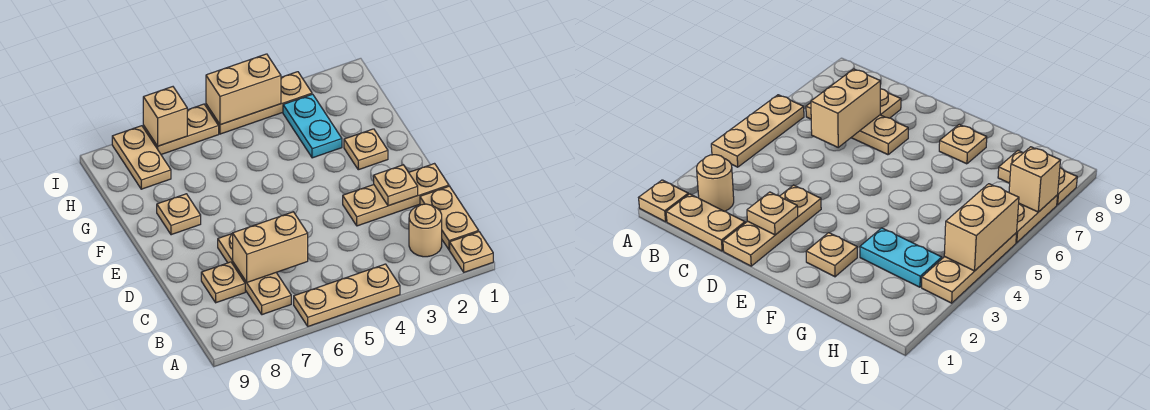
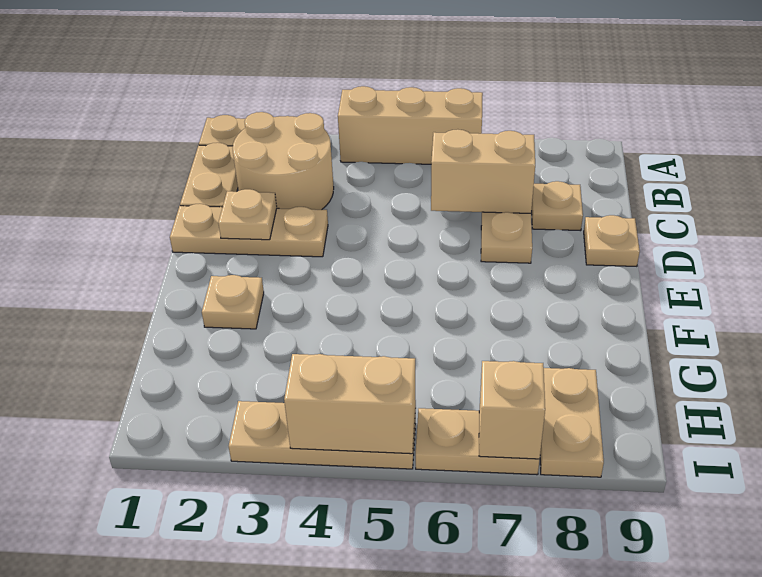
tan 1x3 plate [294,264,400,326] -> tan 1x3 brick [338,86,483,164]
tan 1x1 round brick [409,204,442,257] -> tan 2x2 round brick [233,112,334,210]
tan 1x1 plate [157,194,201,235] -> tan 1x1 plate moved to [584,215,640,266]
cyan 1x2 plate [283,94,342,158] -> none

